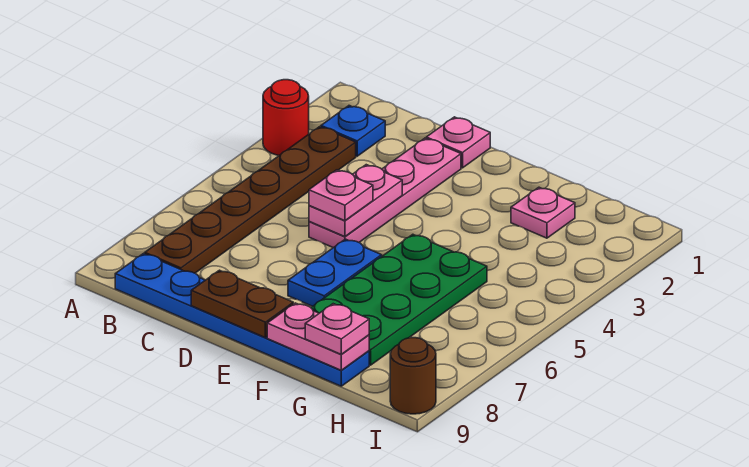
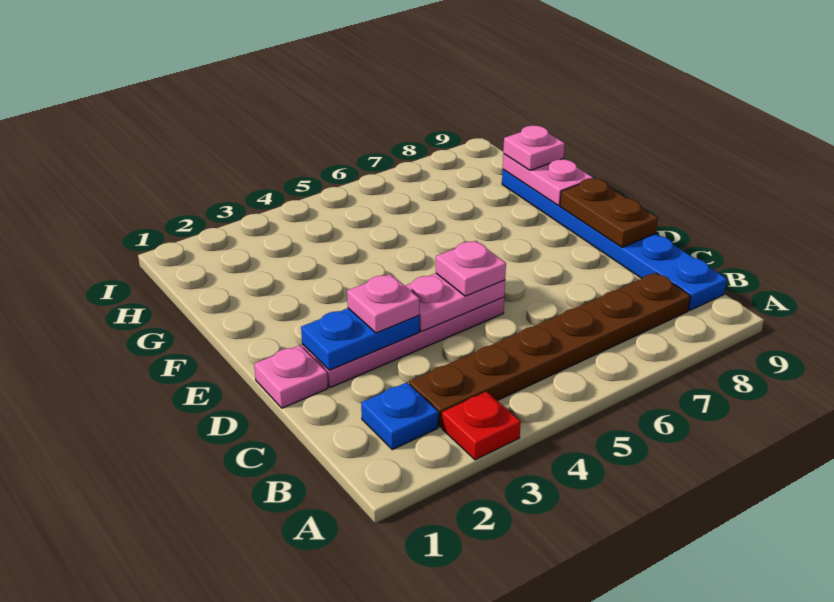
red 1x1 round brick [263,80,309,155] -> red 1x1 plate [442,392,521,460]
blue 1x2 plate [288,239,382,306] -> blue 1x2 plate moved to [301,308,419,370]
green 2x4 plate [311,234,487,365] -> none
pink 1x1 plate [511,187,575,238] -> pink 1x1 plate moved to [347,274,419,333]
brown 1x1 round brick [390,338,436,414] -> none

